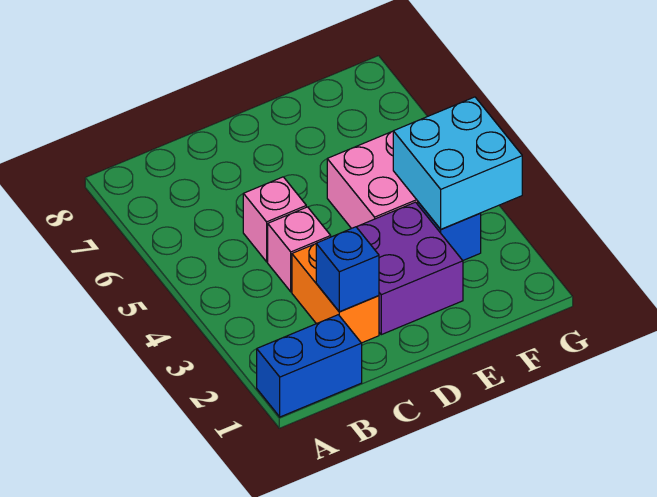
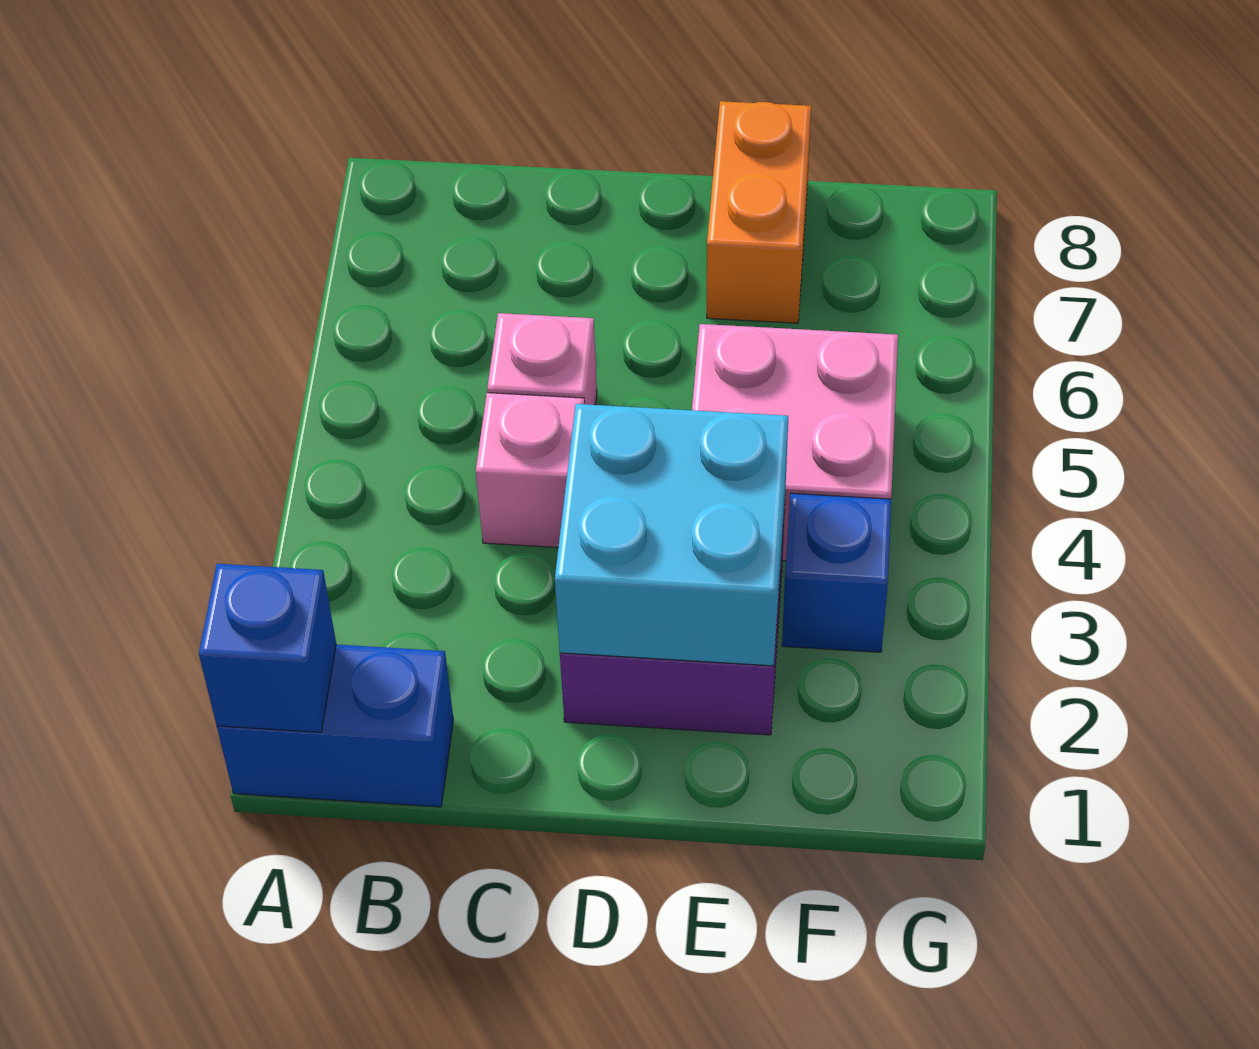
orange 1x2 brick [292,244,379,343] -> orange 1x2 brick moved to [707,101,811,323]
blue 1x1 brick [316,227,379,312] -> blue 1x1 brick moved to [199,564,336,732]
cyan 2x2 brick [393,97,522,229] -> cyan 2x2 brick moved to [555,404,788,666]

